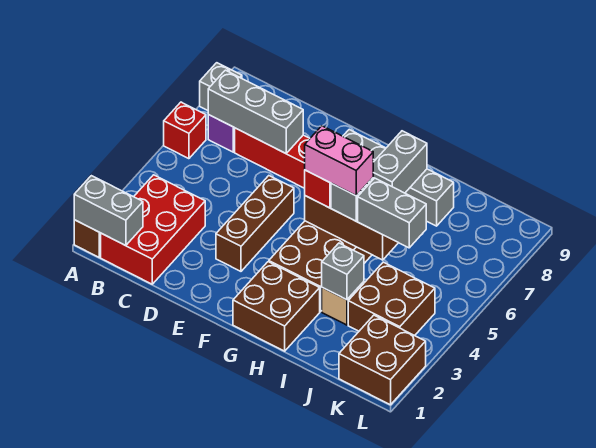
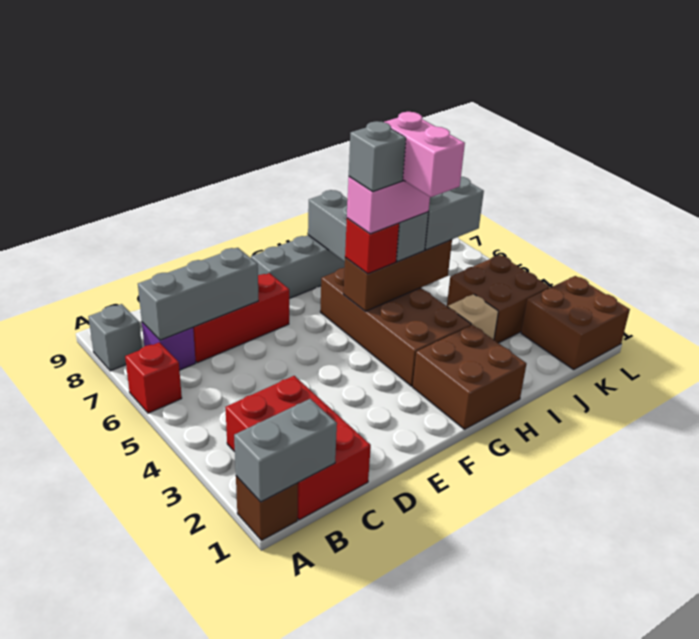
brown 1x3 brick [216,176,294,271] -> none
none -> pink 1x2 brick [385,112,465,197]
grey 1x1 brick [322,243,364,300] -> grey 1x1 brick moved to [349,121,406,192]

